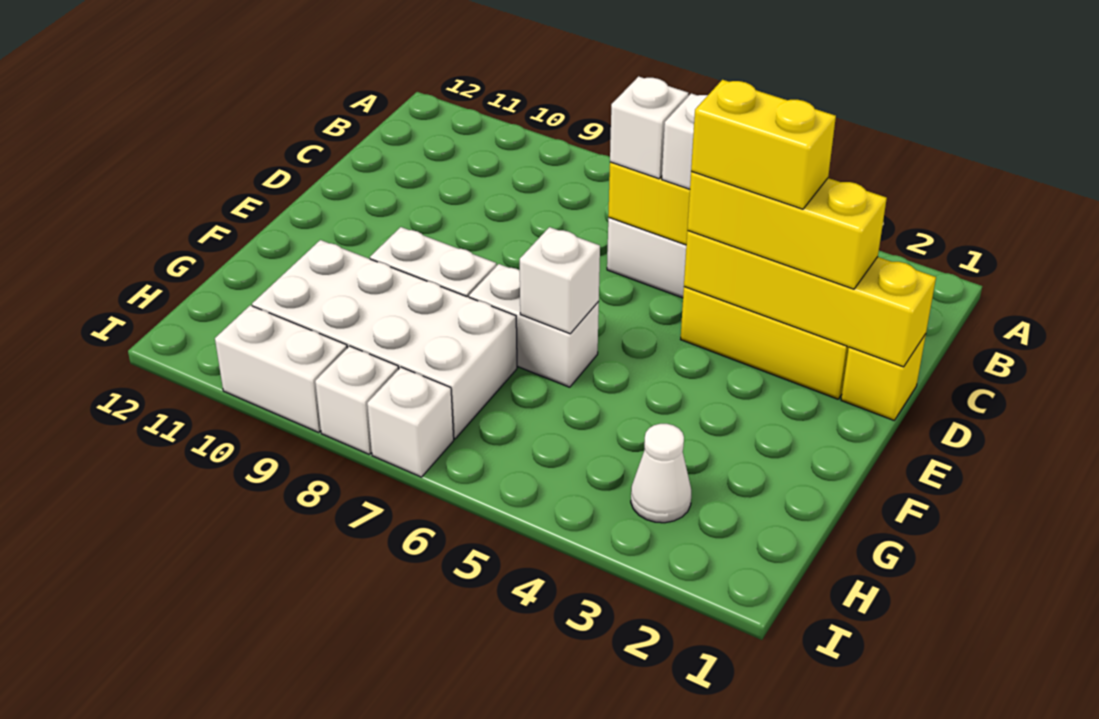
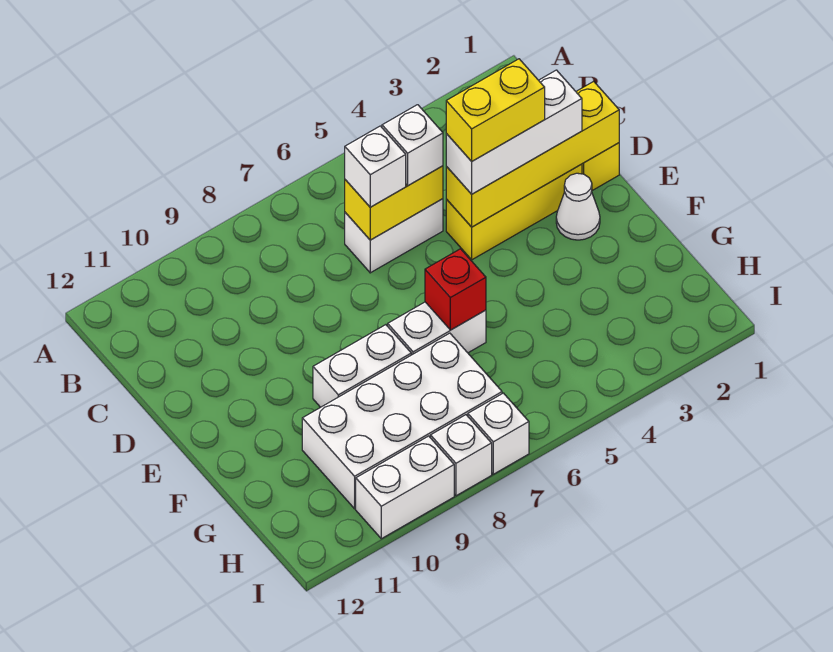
yellow 1x3 brick [687,171,887,289] -> white 1x3 brick [446,70,582,194]
white 1x1 brick [520,227,600,334] -> red 1x1 brick [425,249,486,330]
white 1x1 cone [631,424,691,523] -> white 1x1 cone moved to [556,173,600,240]

